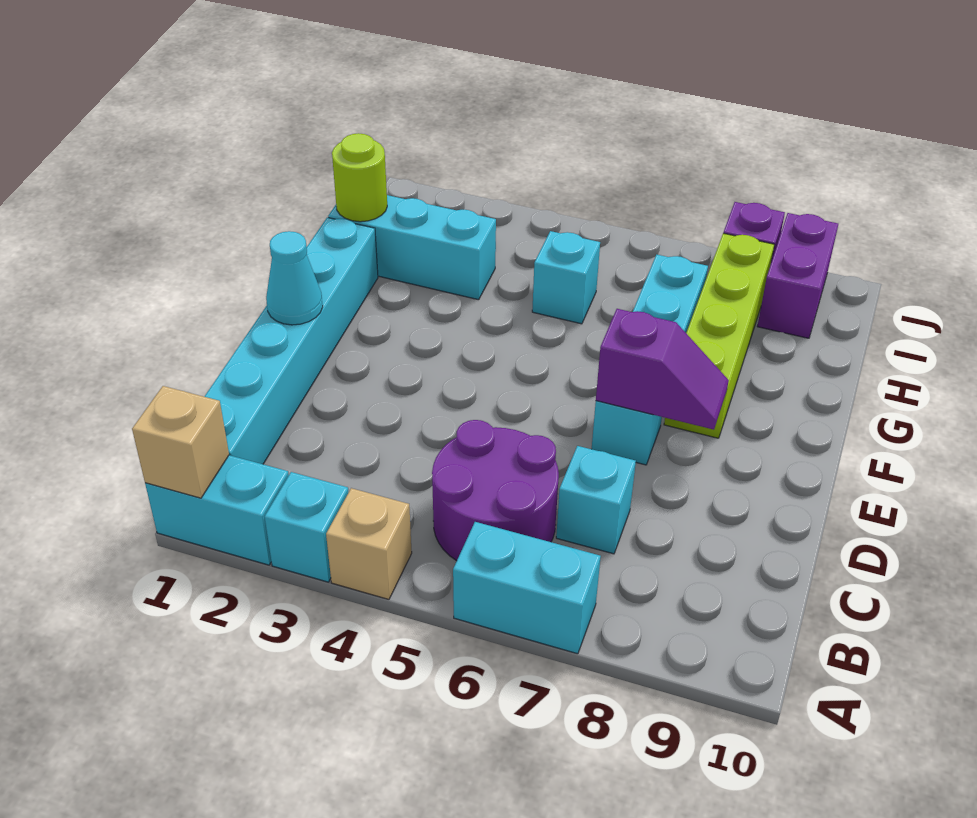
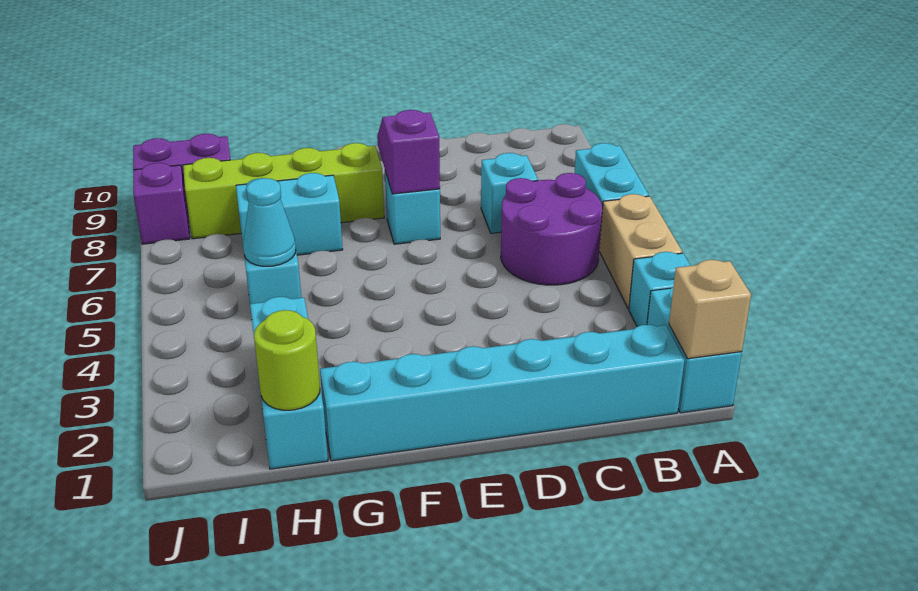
tan 1x1 brick [326,488,412,599] -> tan 1x2 brick [599,194,682,309]
cyan 1x1 cone [266,231,323,325] -> cyan 1x1 cone moved to [243,178,296,266]

